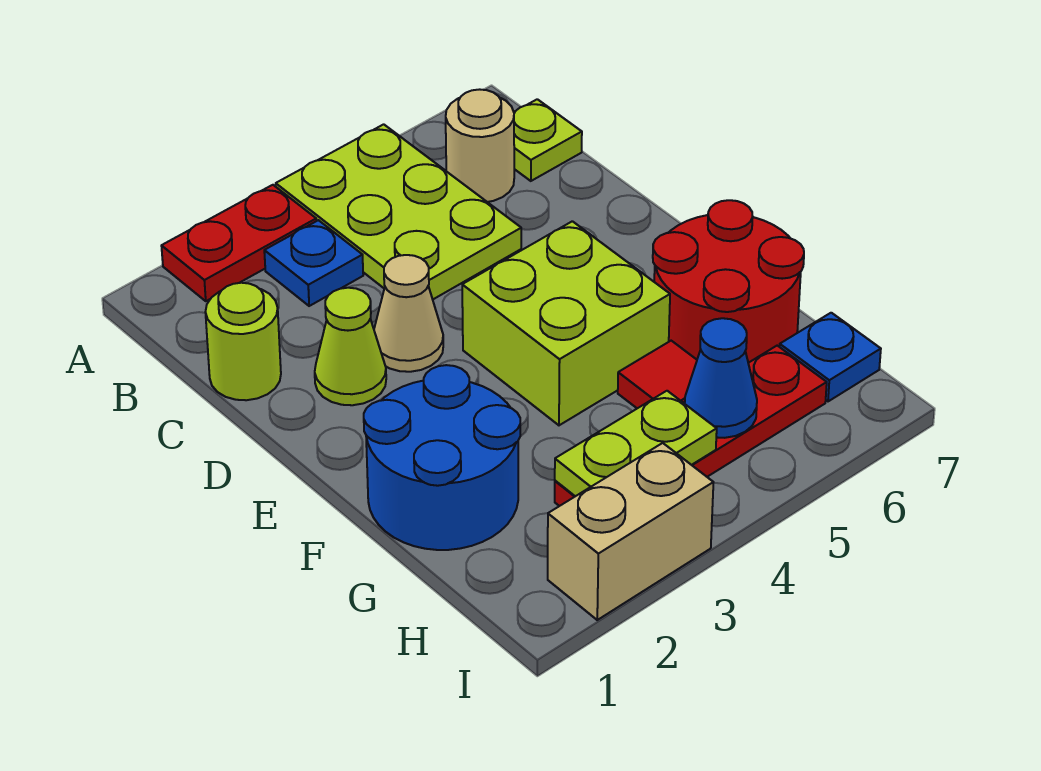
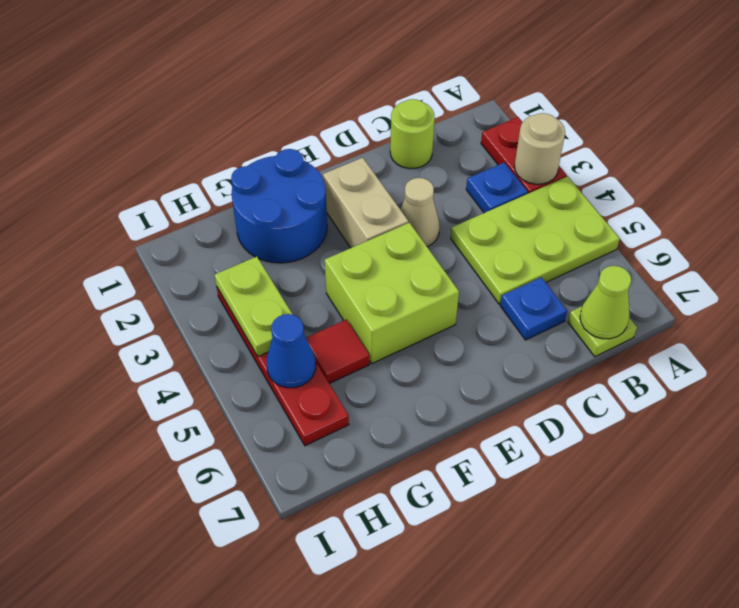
tan 1x1 round brick [446,89,514,202] -> tan 1x1 round brick moved to [515,113,565,184]
lime 1x1 cone [315,288,386,405] -> lime 1x1 cone moved to [580,266,631,339]
red 2x2 round brick [653,200,804,363] -> none
blue 1x1 plate [780,313,881,401] -> blue 1x1 plate moved to [500,277,567,340]
tan 1x2 brick [548,443,713,620] -> tan 1x2 brick moved to [323,158,408,248]

